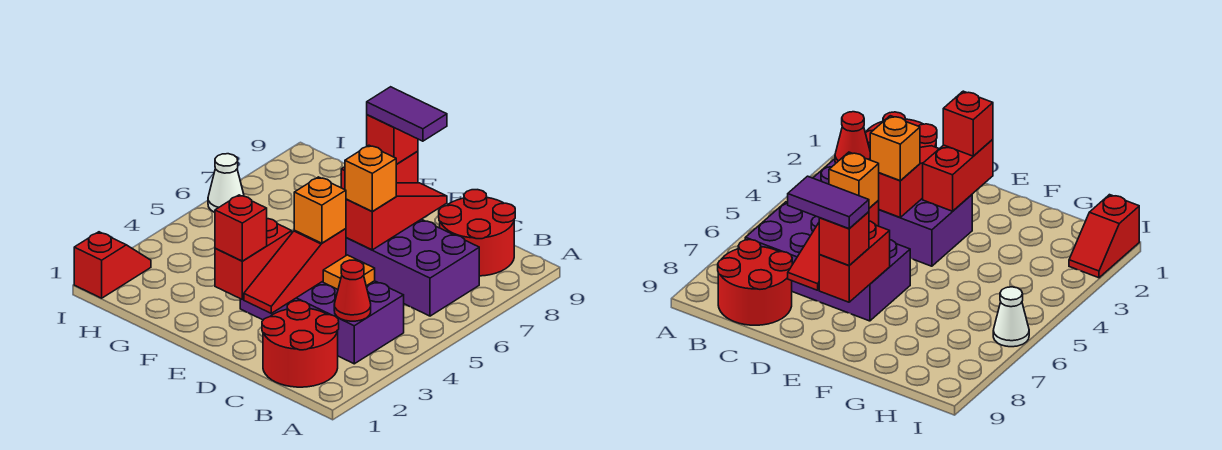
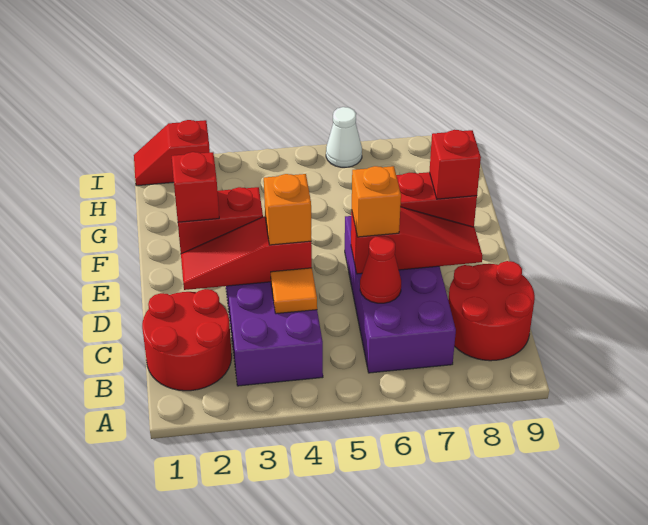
red 1x1 cone [334,260,371,321] -> red 1x1 cone moved to [360,236,401,303]
purple 1x2 tile [367,87,447,141] -> none
red 1x2 slope [74,232,151,298] -> red 1x2 slope turned to [134,120,210,186]

